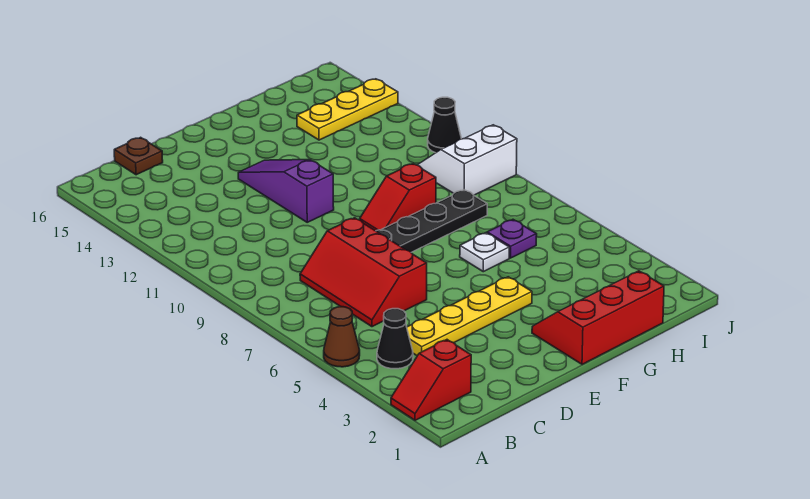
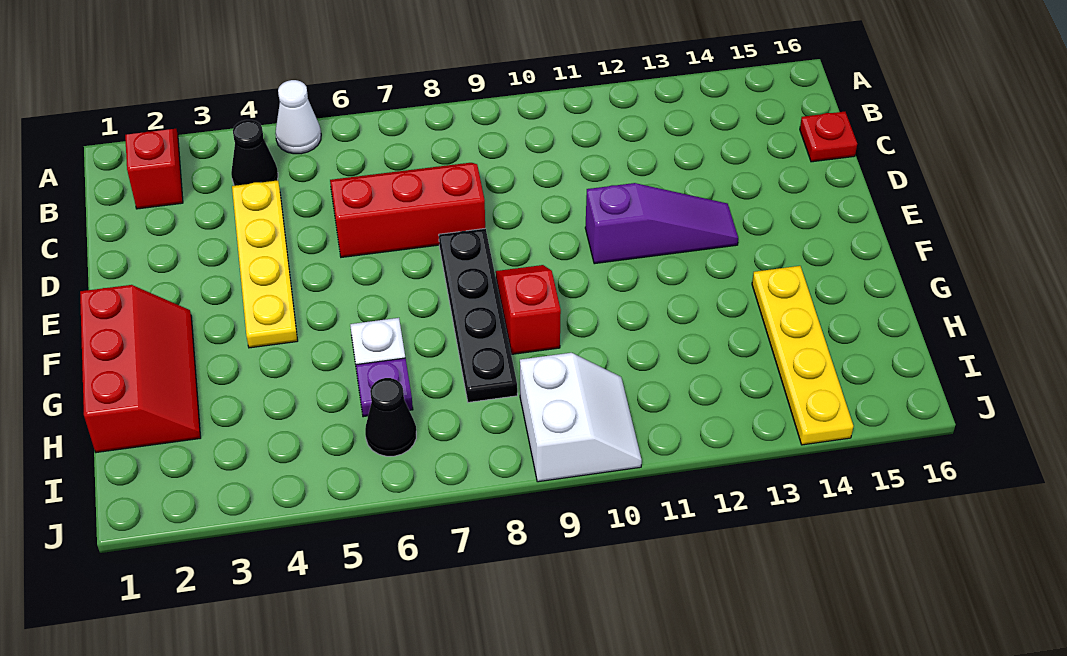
brown 1x1 cone [324,307,360,367] -> white 1x1 cone [275,80,321,154]
brown 1x1 plate [114,137,163,175] -> red 1x1 plate [800,112,857,162]
yellow 1x3 plate [297,79,398,140] -> yellow 1x4 plate [752,266,853,445]
black 1x1 cone [428,97,461,153] -> black 1x1 cone moved to [365,378,416,456]

